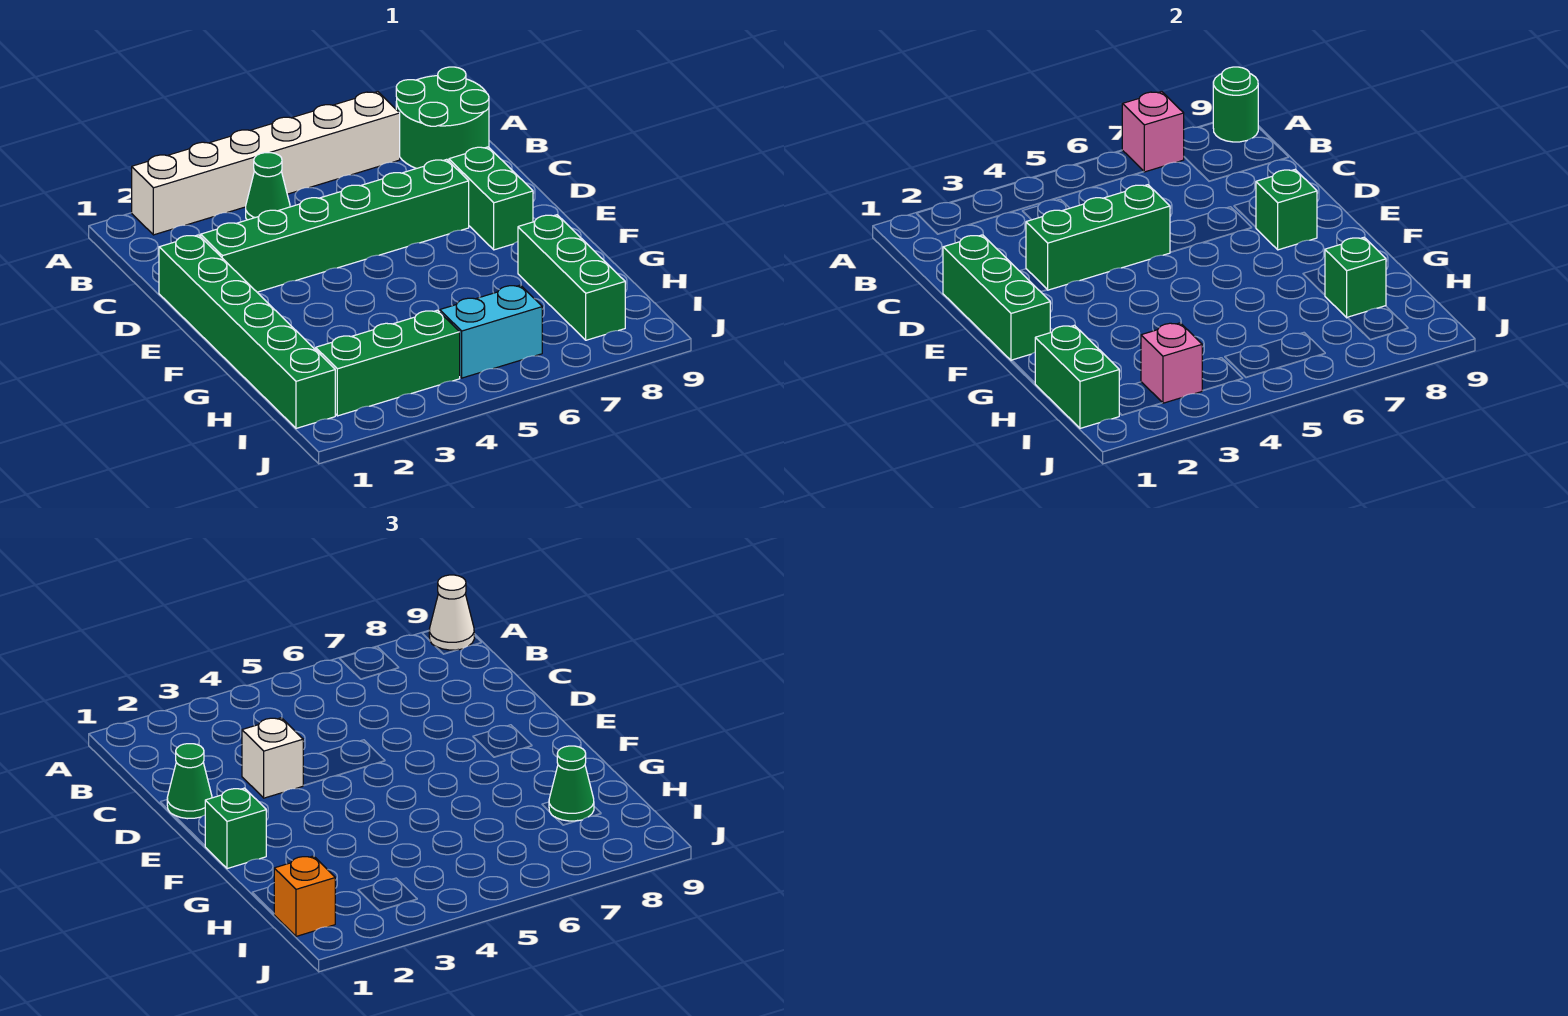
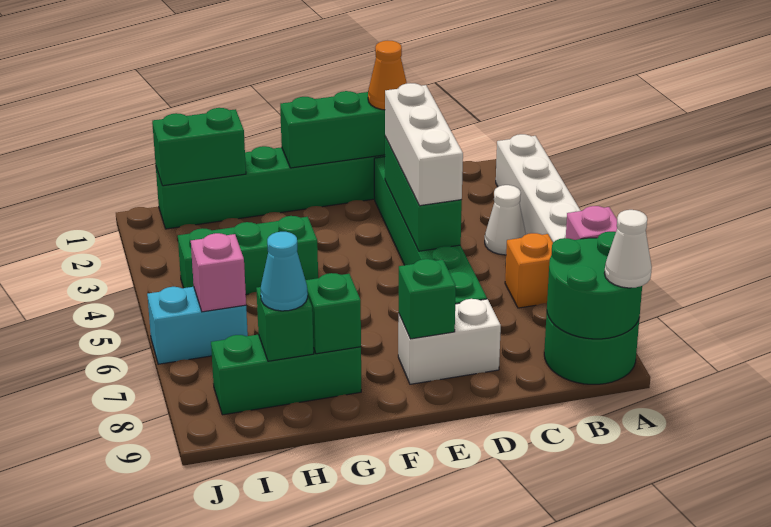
green 1x1 round brick [1213,67,1258,142] -> green 2x2 round brick [547,232,642,339]
green 1x1 cone [246,153,290,220] -> white 1x1 cone [485,185,526,255]
green 1x1 cone [167,744,212,819] -> orange 1x1 cone [368,41,407,110]
white 1x1 brick [242,718,304,798] -> white 1x3 brick [385,83,463,206]
green 1x2 brick [449,147,533,250] -> white 1x2 brick [398,299,501,384]
green 1x1 brick [205,788,266,869] -> green 1x1 brick moved to [305,273,361,354]
green 1x1 cone [549,746,594,821] -> cyan 1x1 cone [260,232,308,311]
orange 1x1 brick [274,856,335,936] -> orange 1x1 brick moved to [505,233,553,308]
green 1x3 brick [316,310,460,416] -> green 1x3 brick turned to [178,216,318,294]
pink 1x1 brick [1141,323,1202,403] -> pink 1x1 brick moved to [191,233,246,312]
cyan 1x2 brick [440,285,542,378] -> cyan 1x2 brick turned to [147,287,248,364]

